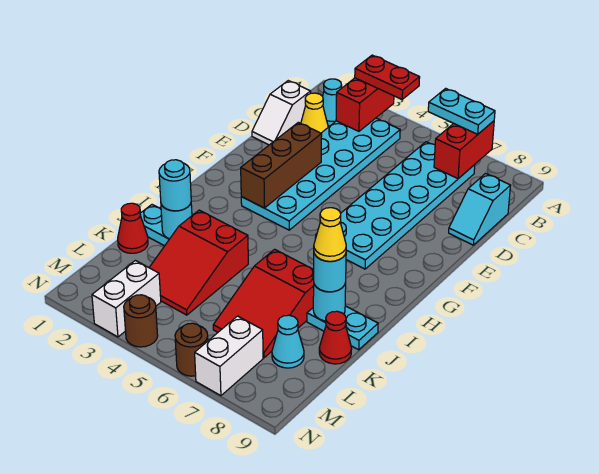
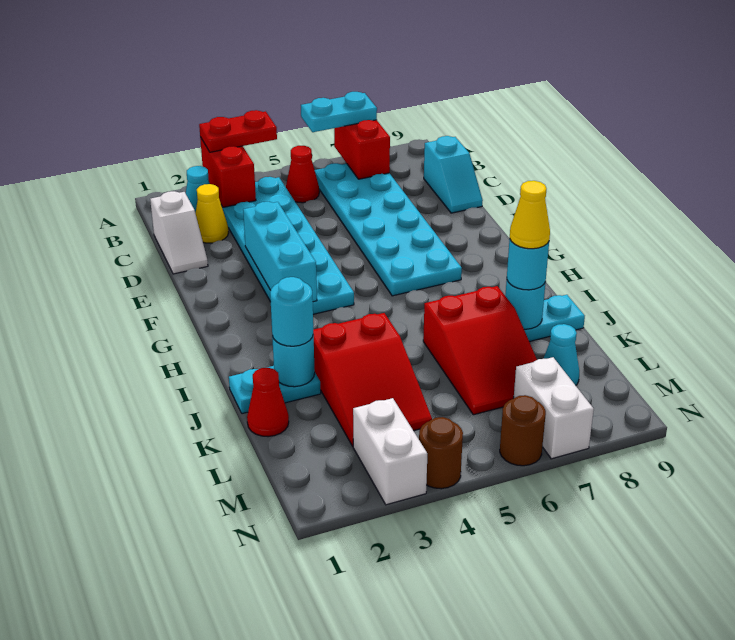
brown 1x3 brick [241,122,322,208] -> cyan 1x3 brick [243,202,317,302]
red 1x1 cone [319,311,351,364] -> red 1x1 cone moved to [286,146,319,203]

